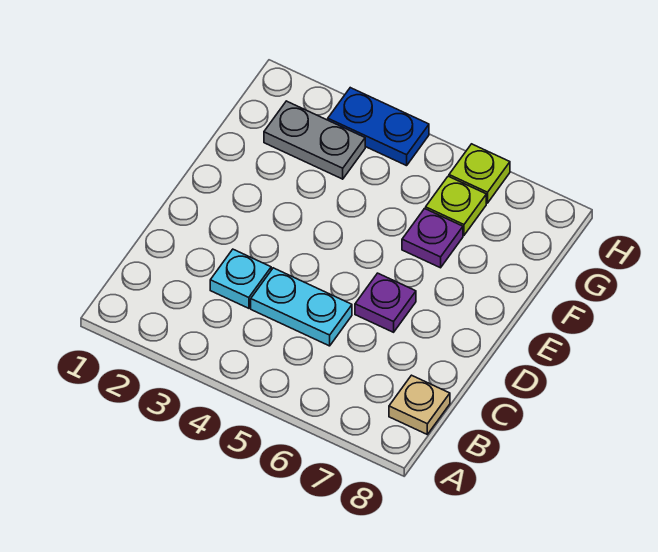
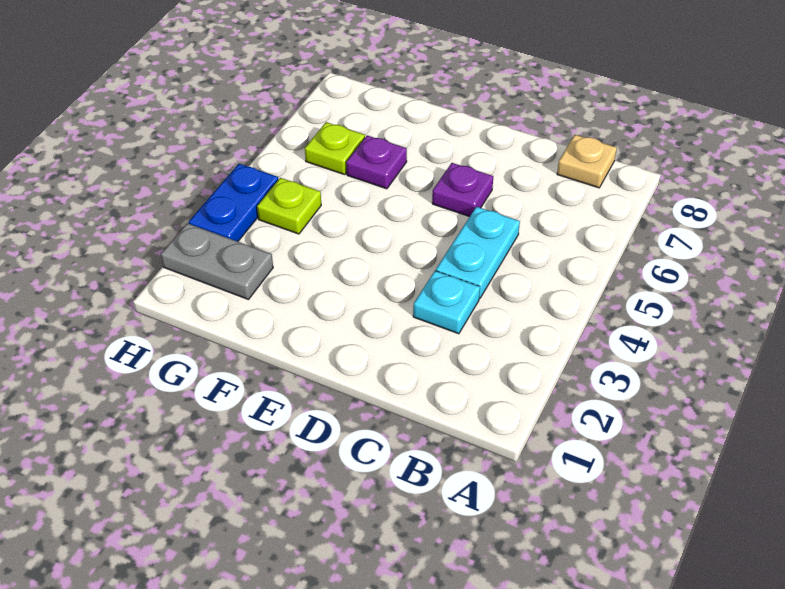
grey 1x2 plate [264,101,365,179] -> grey 1x2 plate turned to [161,223,273,300]
lime 1x1 plate [449,144,510,203] -> lime 1x1 plate moved to [257,178,321,234]

